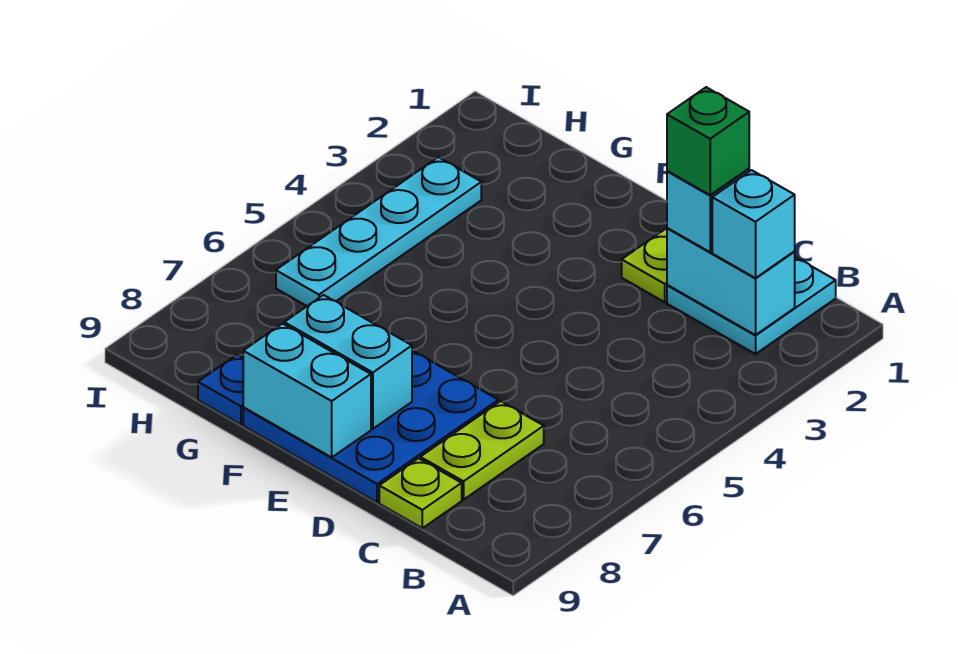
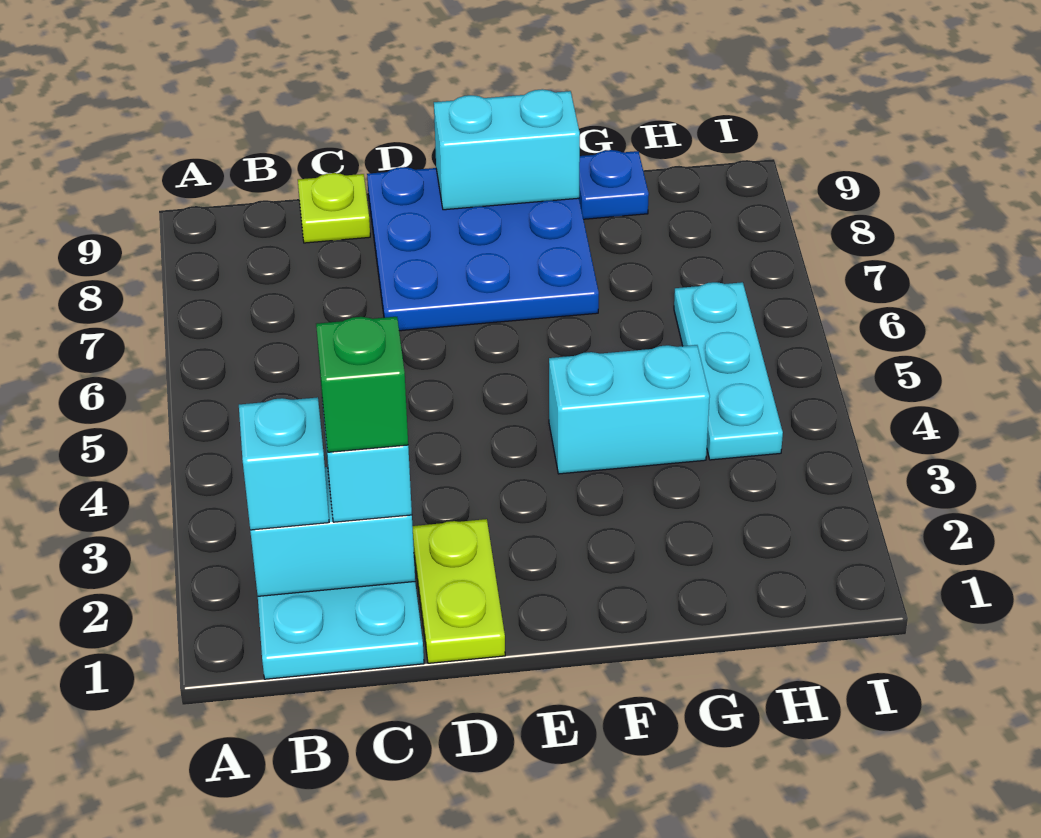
lime 1x2 plate [420,401,544,500] -> none
cyan 1x2 brick [284,295,412,429] -> cyan 1x2 brick moved to [549,345,710,474]
cyan 1x4 plate [276,157,481,306] -> cyan 1x3 plate [674,282,783,460]

